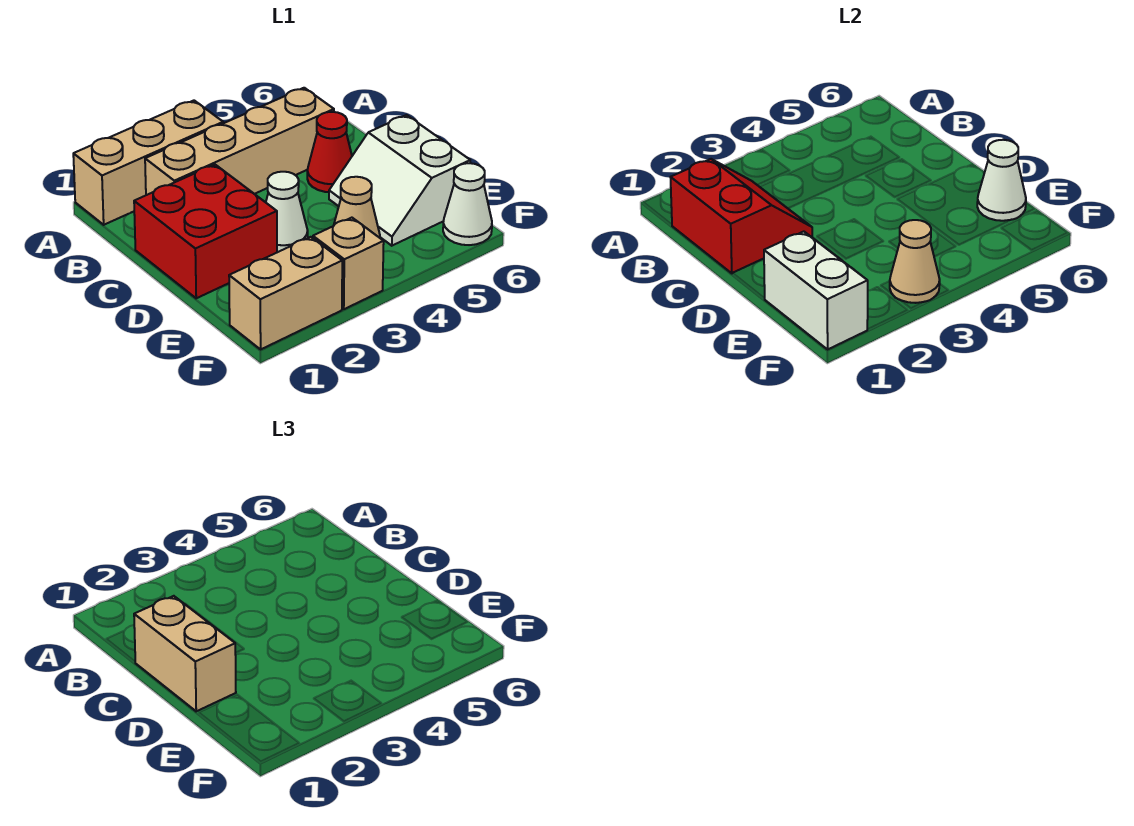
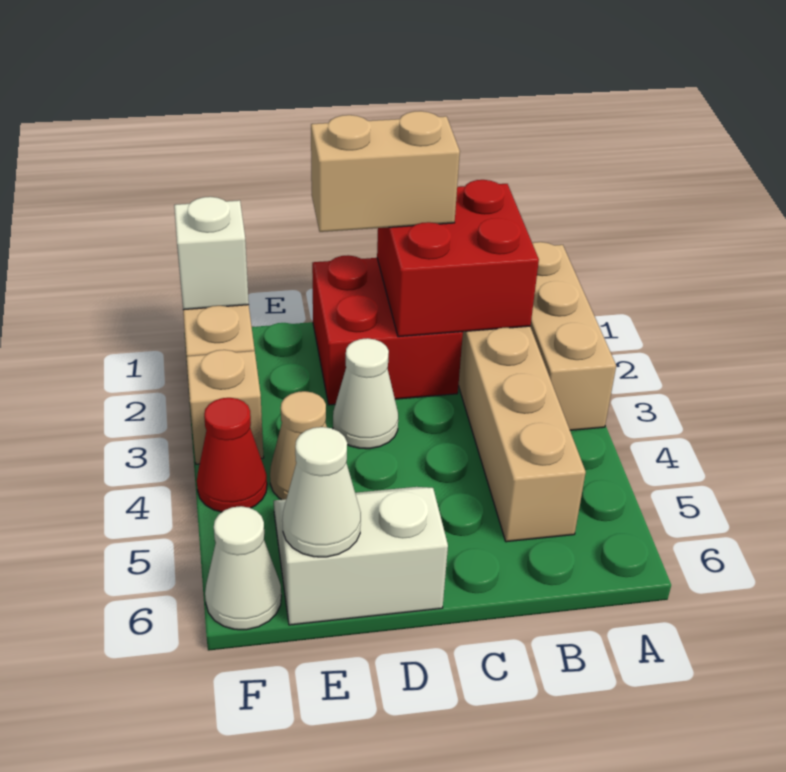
red 2x2 slope [670,159,812,273] -> red 2x2 brick [377,180,539,337]
red 1x1 cone [307,112,352,192] -> red 1x1 cone moved to [197,398,267,512]
white 1x2 brick [764,232,868,349] -> white 1x1 brick [174,197,249,310]
tan 1x1 cone [890,220,940,303] -> none

